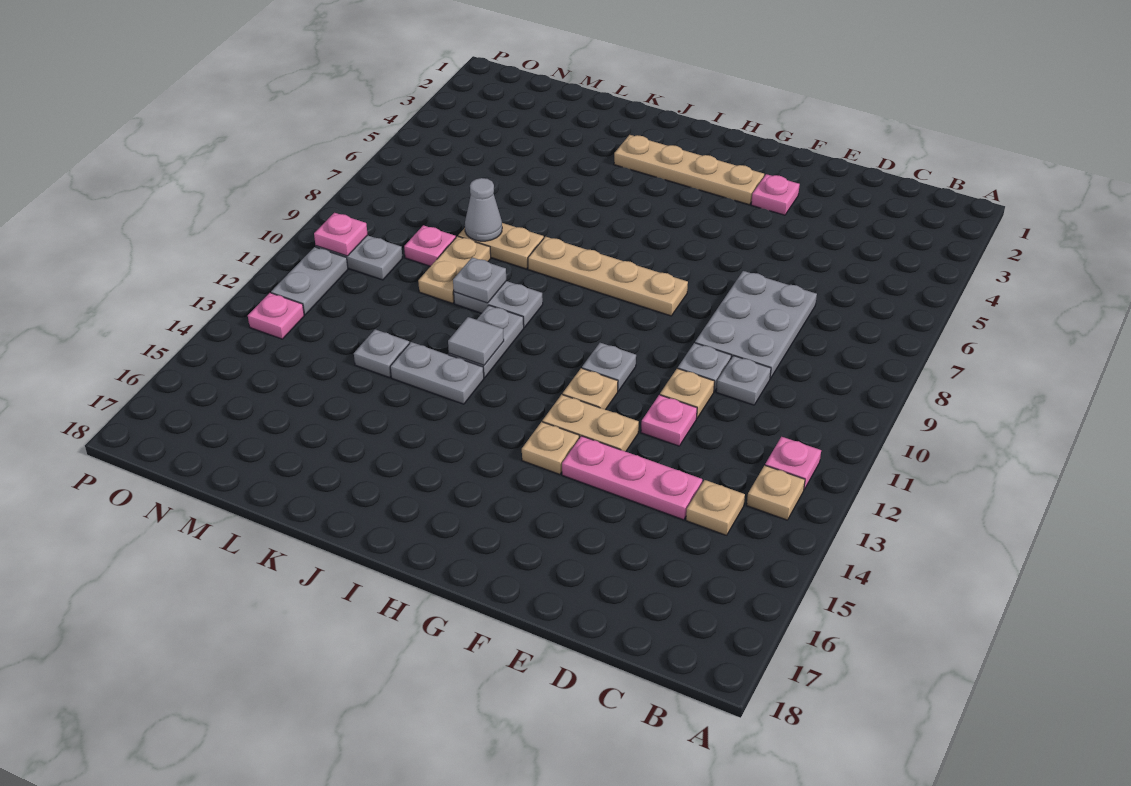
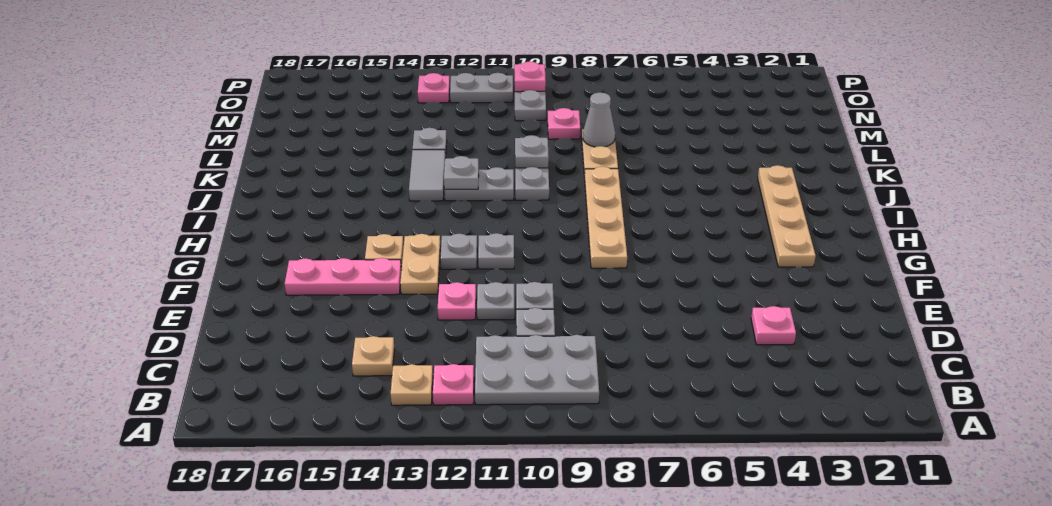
grey 2x3 plate [695,271,817,379] -> grey 2x3 plate moved to [475,335,599,405]
pink 1x3 plate [562,436,702,520] -> pink 1x3 plate turned to [285,258,402,295]
tan 1x1 plate [660,368,715,418] -> grey 1x1 plate [477,282,515,320]
pink 1x1 plate [751,174,800,215] -> pink 1x1 plate moved to [751,306,796,345]
tan 1x1 plate [563,368,618,410] -> grey 1x1 plate [440,234,477,269]
grey 1x1 tile [448,317,504,365] -> grey 1x1 plate [444,156,479,190]
grey 1x2 plate [390,342,484,404] -> grey 1x2 tile [409,150,445,201]
tan 1x2 plate [418,236,491,303] -> none

